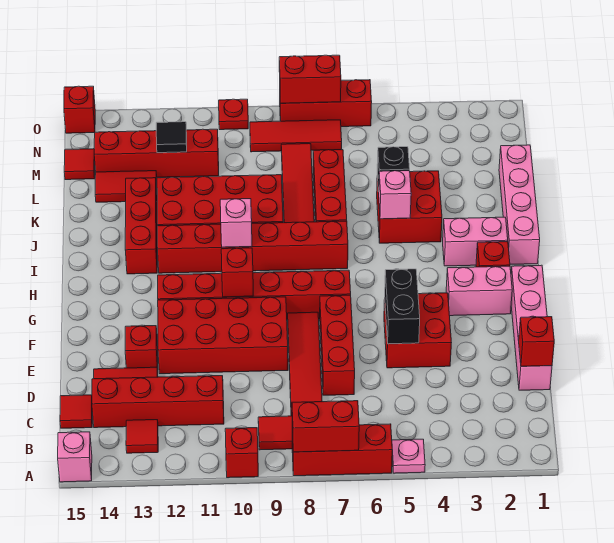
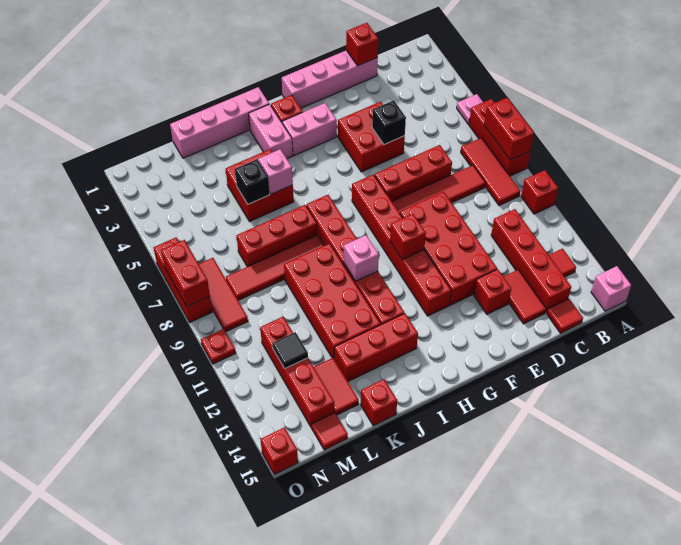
black 1x2 brick [385,269,420,344] -> black 1x1 brick [372,100,406,144]
pink 1x2 brick [446,266,512,316] -> pink 1x2 brick turned to [282,103,337,156]
none -> red 1x1 brick [361,379,397,426]

